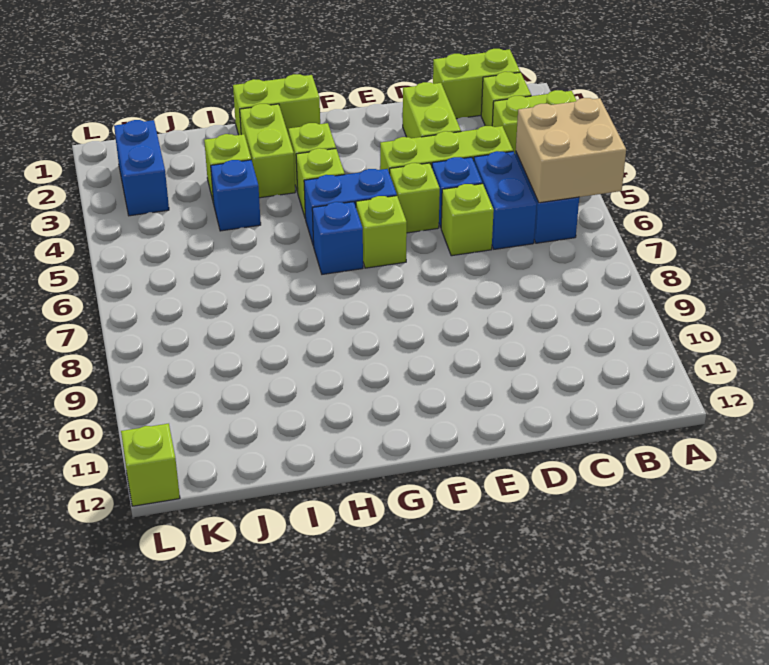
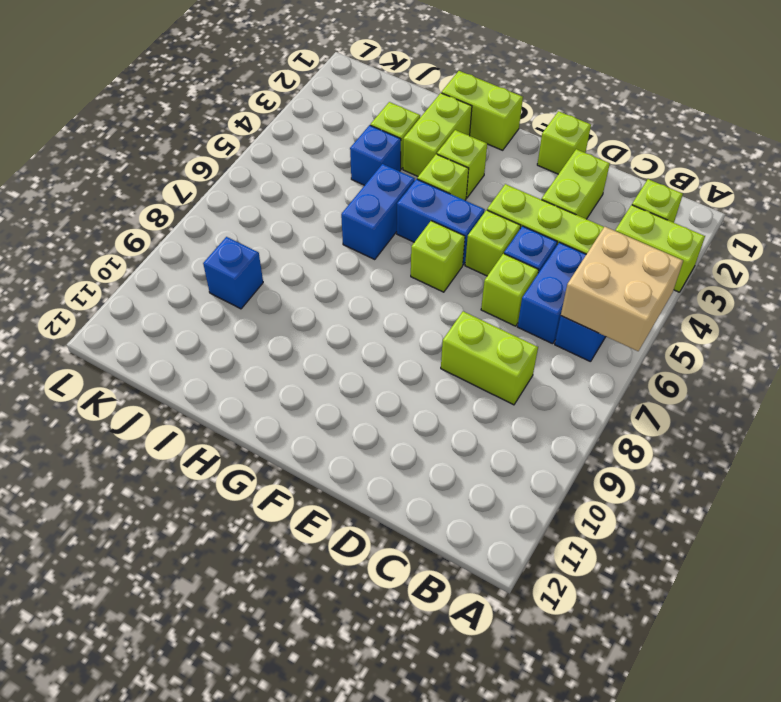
lime 1x2 brick [433,49,520,119] -> lime 1x2 brick moved to [441,311,538,405]
blue 1x1 brick [312,202,363,274] -> blue 1x1 brick moved to [203,237,263,309]
blue 1x2 brick [114,120,169,216] -> blue 1x2 brick moved to [341,164,415,259]
lime 1x1 brick [121,424,180,506] -> lime 1x1 brick moved to [537,111,591,174]

